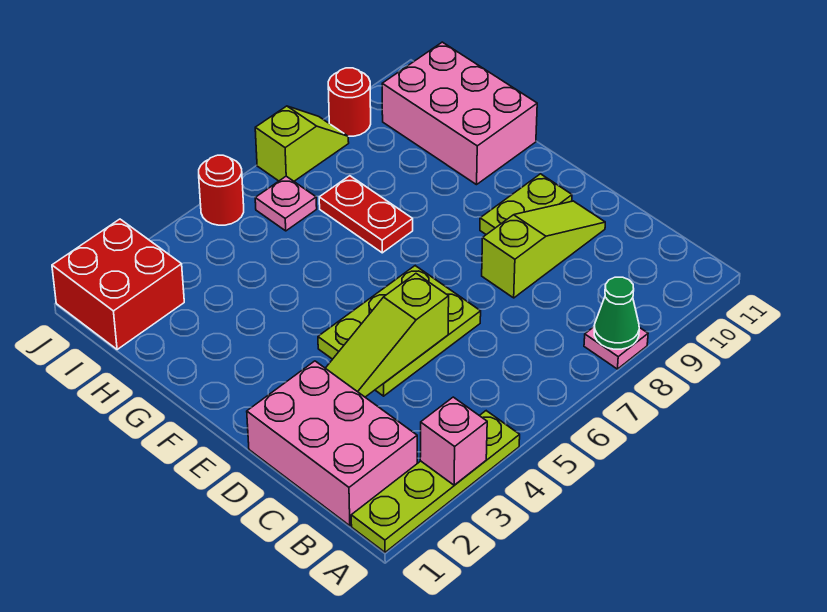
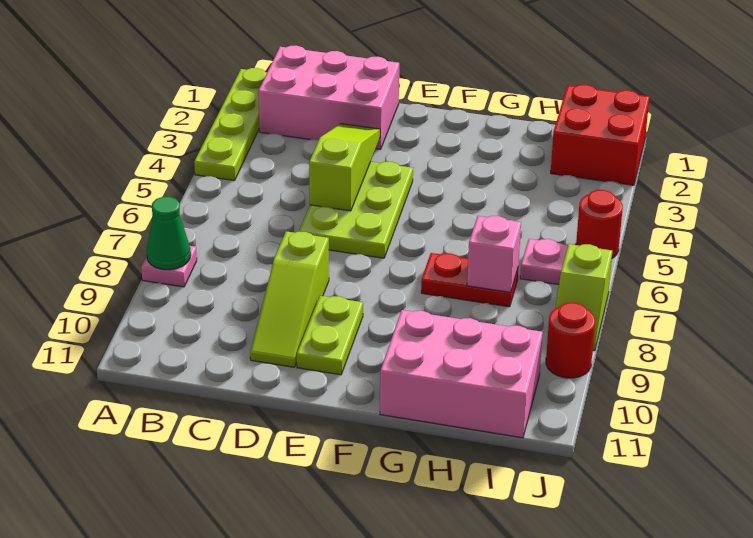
pink 1x1 brick [420,397,487,485] -> pink 1x1 brick moved to [467,216,521,292]

